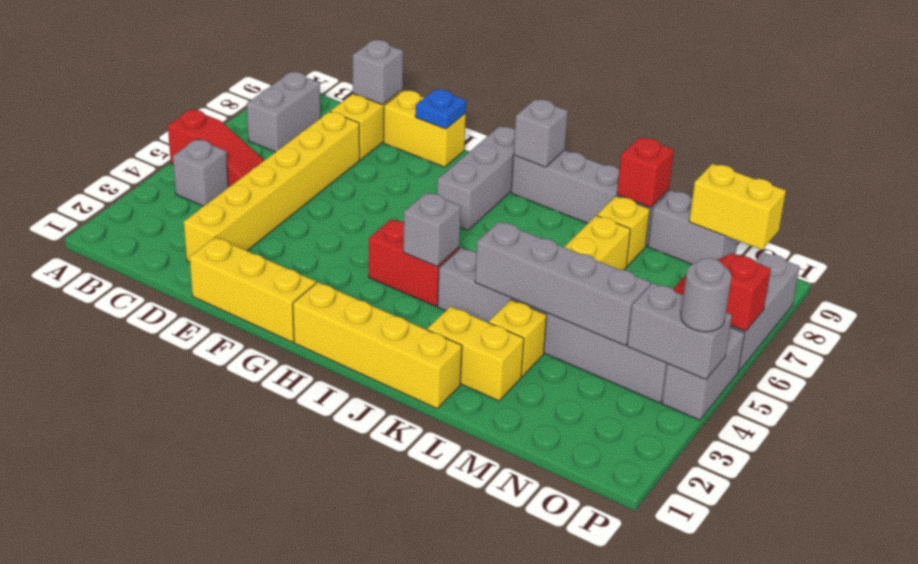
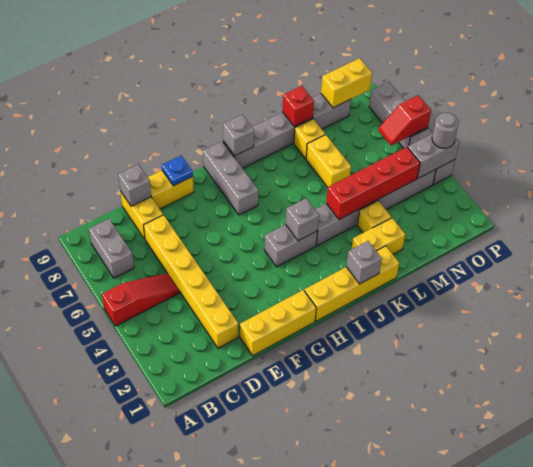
grey 1x1 brick [173,139,228,206] -> grey 1x1 brick moved to [346,241,382,284]
red 1x2 brick [369,219,459,306] -> grey 1x2 brick [264,224,317,267]
grey 1x4 brick [475,221,651,345] -> red 1x4 brick [326,147,420,219]

